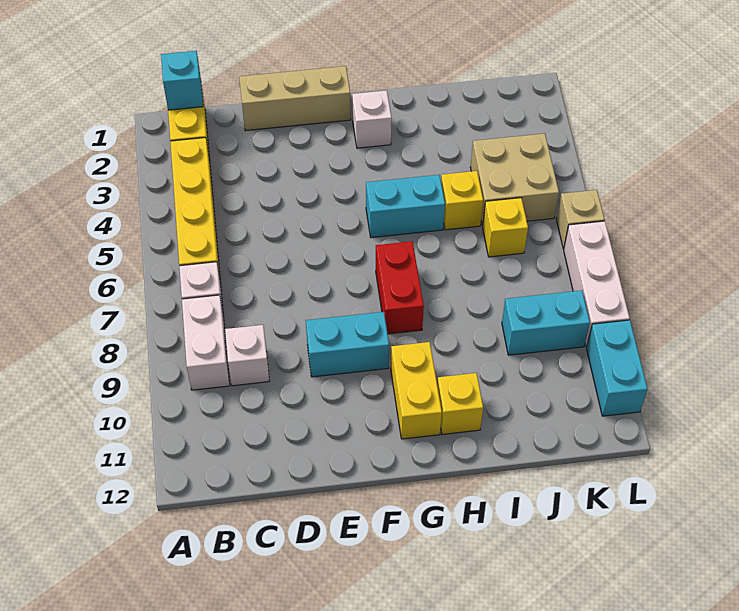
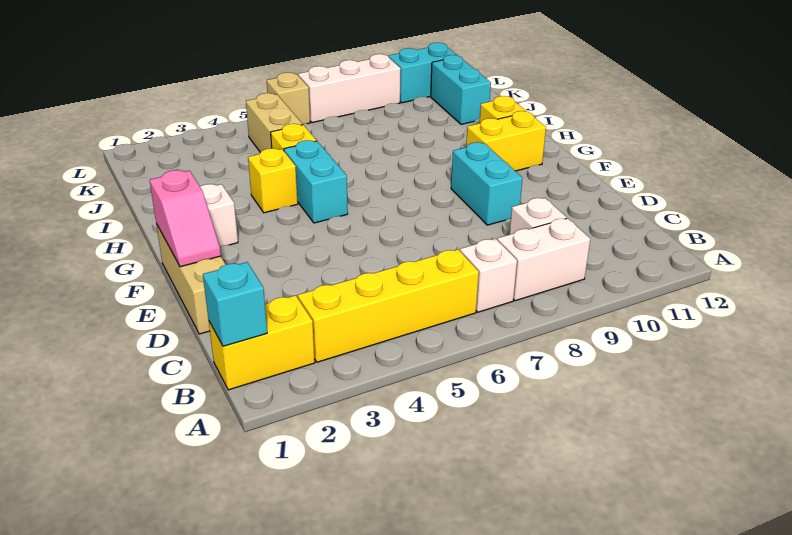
none -> pink 1x2 slope [150,170,221,267]
red 1x2 brick [376,241,424,334] -> none
tan 2x2 brick [471,134,559,226] -> tan 1x2 brick [246,93,303,153]
yellow 1x1 brick [483,198,528,257] -> yellow 1x1 brick moved to [248,148,298,213]
cyan 1x2 brick [502,290,590,355] -> cyan 1x2 brick moved to [431,55,491,124]

